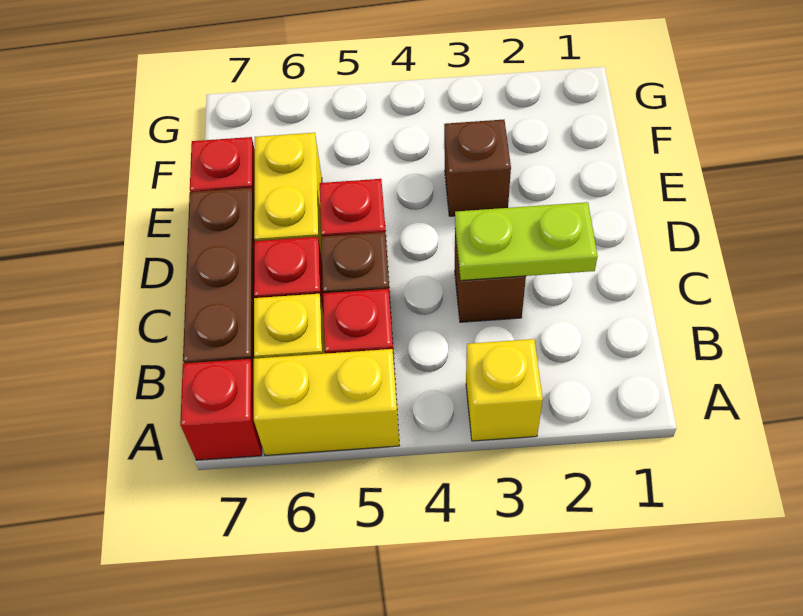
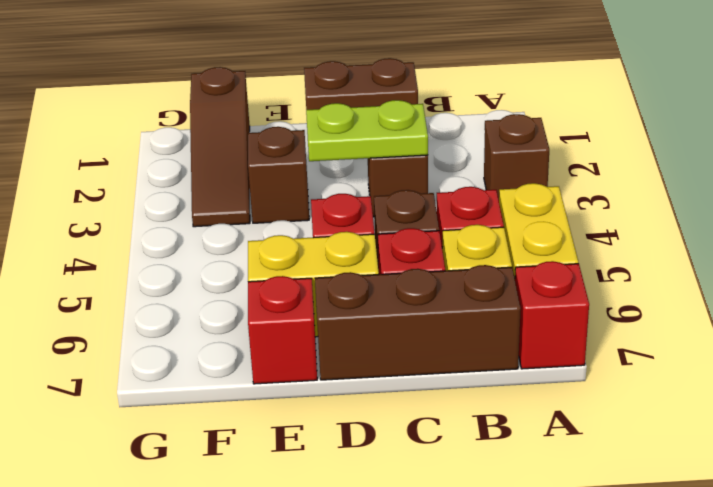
yellow 1x1 brick [466,339,543,441] -> brown 1x1 brick [484,114,549,200]
none -> brown 1x2 brick [304,58,418,110]
lime 1x2 plate [455,202,598,280] -> lime 1x2 plate turned to [306,100,428,161]
none -> brown 1x3 slope [190,67,250,227]

